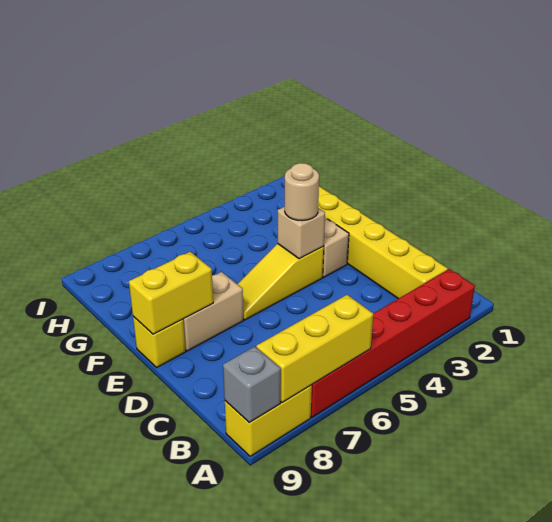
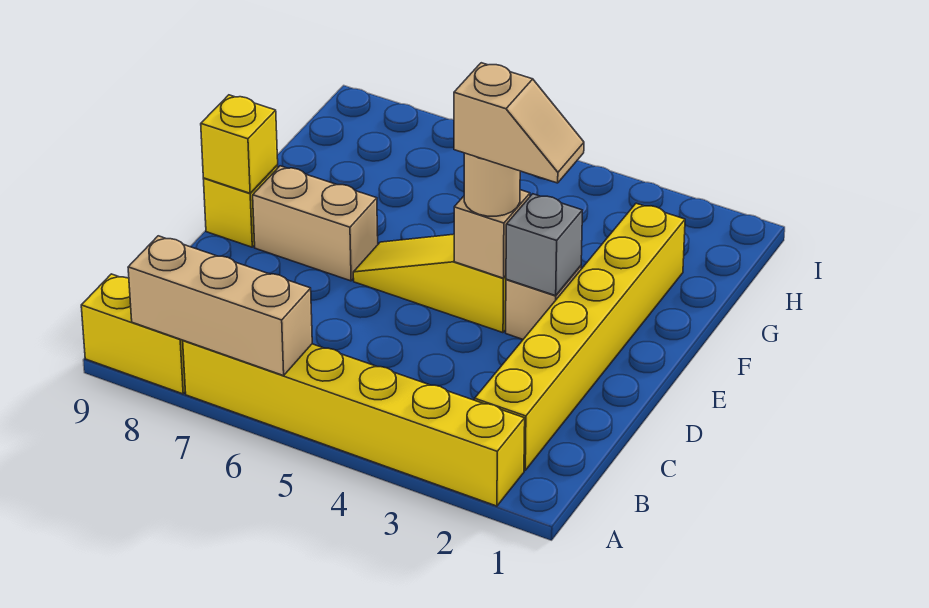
red 1x6 brick [311,269,475,417] -> yellow 1x6 brick [183,340,525,506]
yellow 1x3 brick [256,295,373,403] -> tan 1x3 brick [128,236,312,376]
grey 1x1 brick [223,346,281,423] -> grey 1x1 brick moved to [506,194,582,296]
none -> tan 1x2 slope [454,63,584,183]
yellow 1x2 brick [129,252,213,334] -> yellow 1x1 brick [201,95,278,193]

